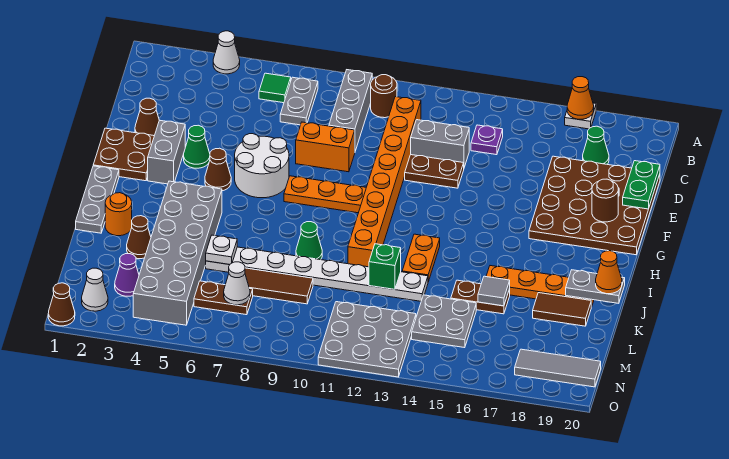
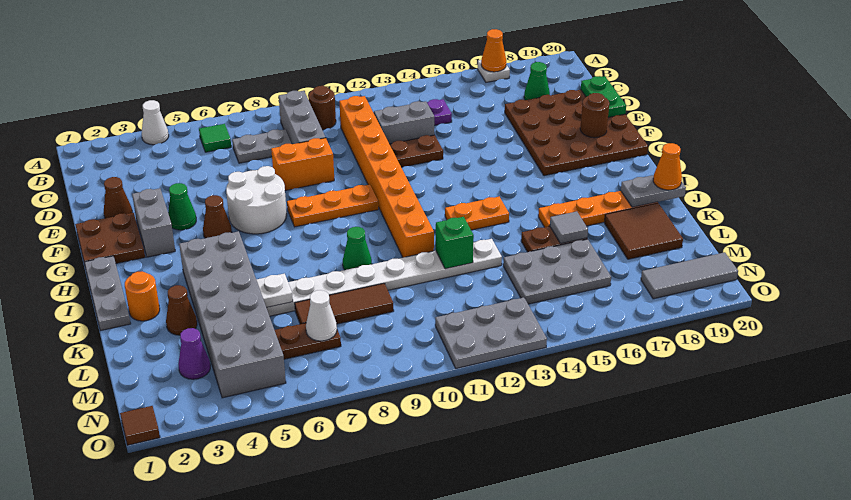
grey 1x2 plate [280,77,318,125] -> grey 1x2 plate turned to [232,129,292,163]
orange 1x2 plate [402,234,440,282] -> orange 1x2 plate turned to [445,197,509,230]
brown 1x2 tile [533,293,591,326] -> brown 2x2 tile [604,203,683,259]
grey 2x2 plate [412,295,476,348] -> grey 2x3 plate [503,239,611,304]
grey 3x3 plate [318,302,416,377] -> grey 2x3 plate [435,298,547,368]
white 1x1 cone [82,268,108,311] -> none
brown 1x1 cone [48,283,75,326] -> brown 1x1 tile [120,406,160,445]

